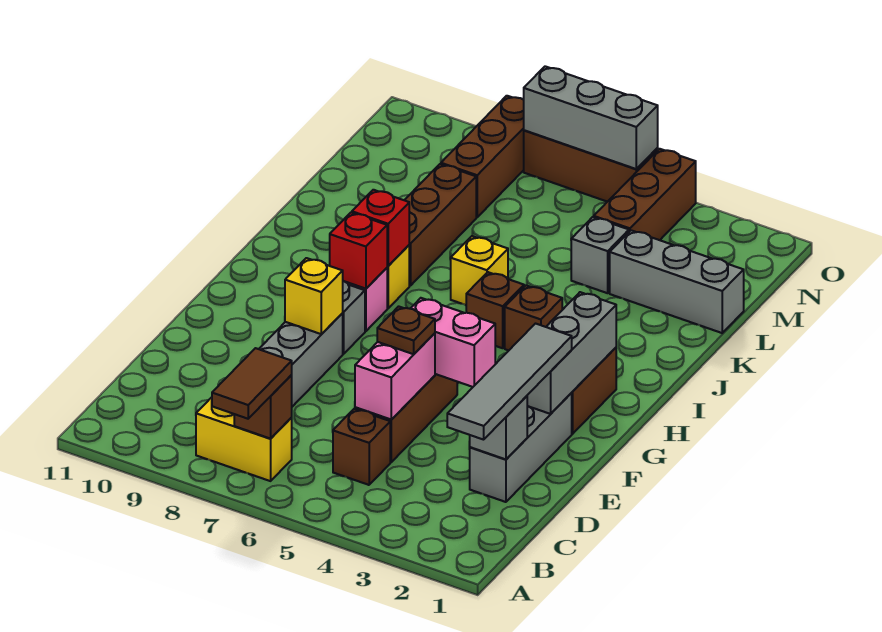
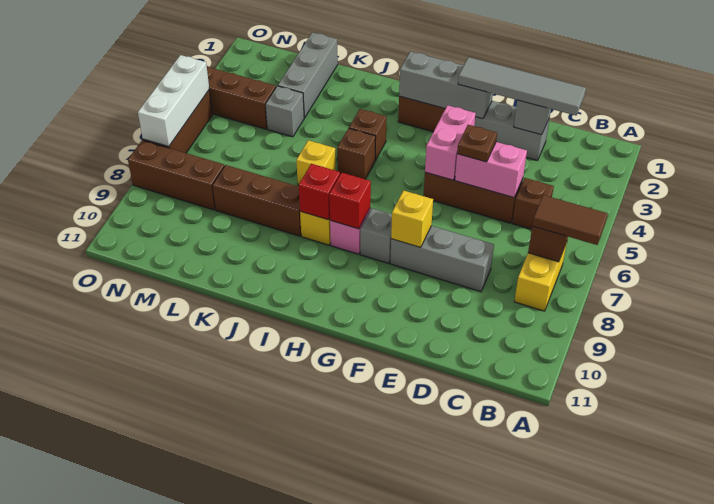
grey 1x3 brick [524,66,658,169] -> white 1x3 brick [138,55,209,147]

